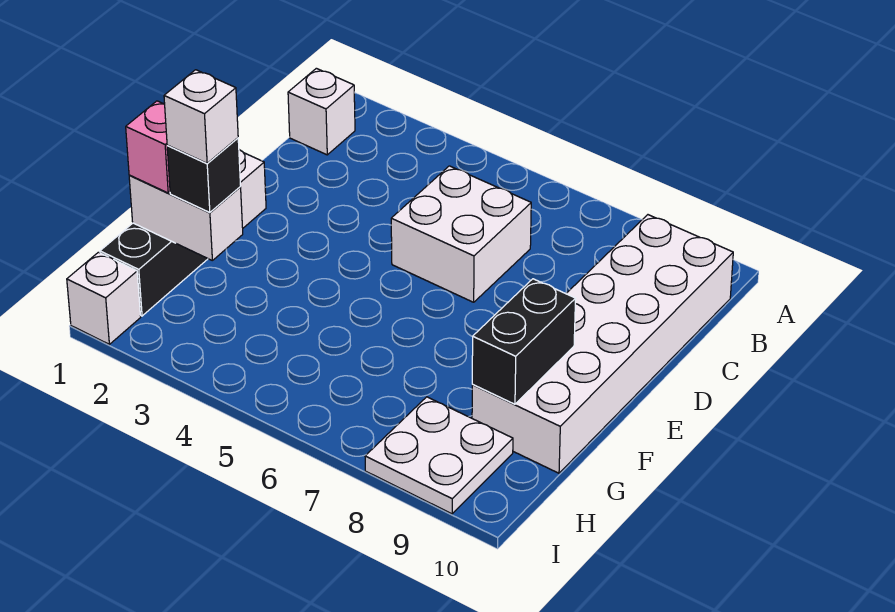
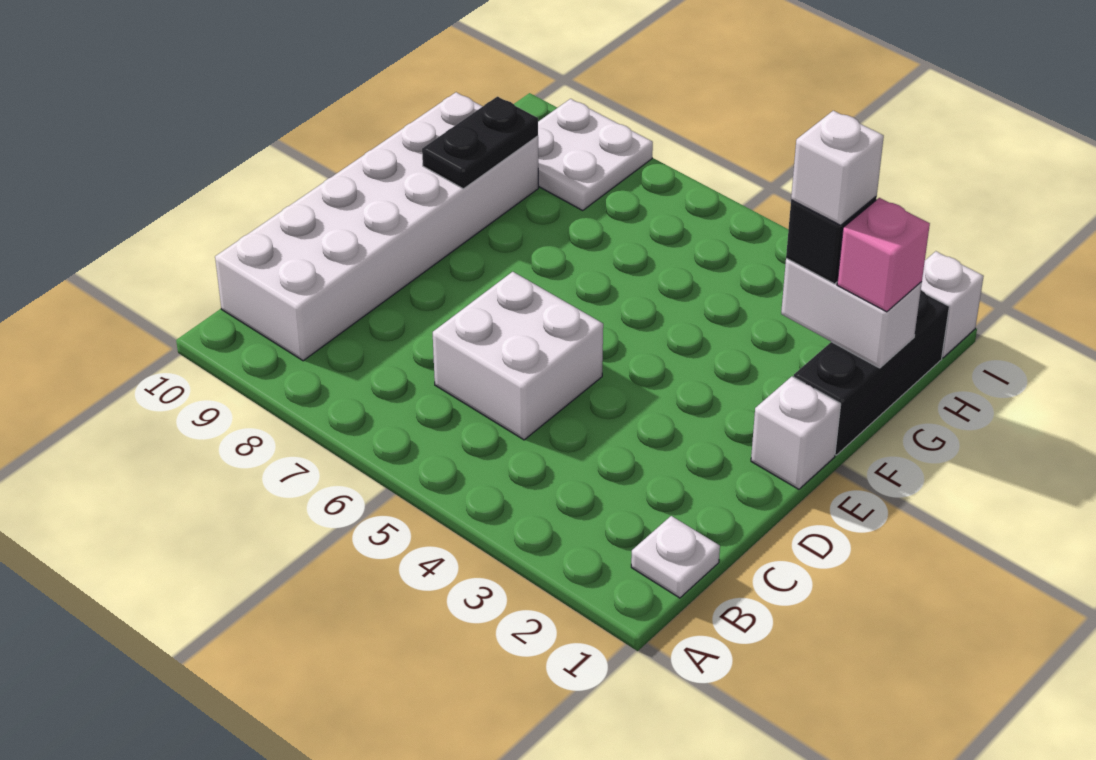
white 1x1 brick [288,68,355,155] -> white 1x1 plate [631,516,720,598]
black 1x2 brick [472,279,576,404] -> black 1x2 plate [422,97,538,189]

